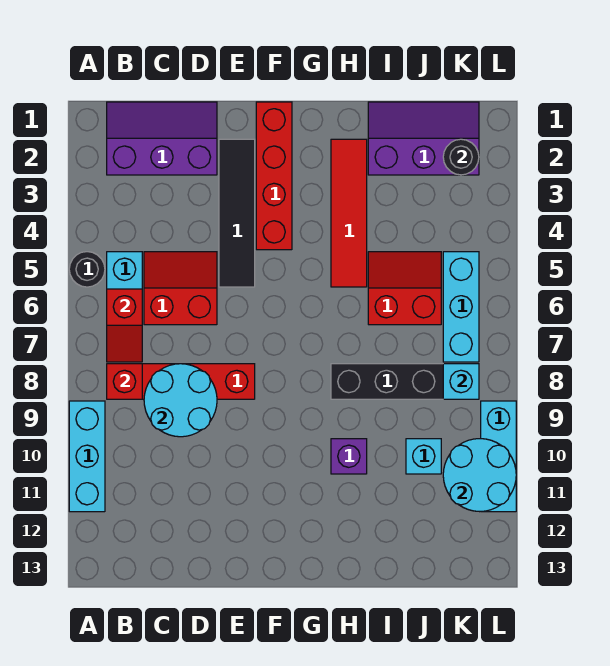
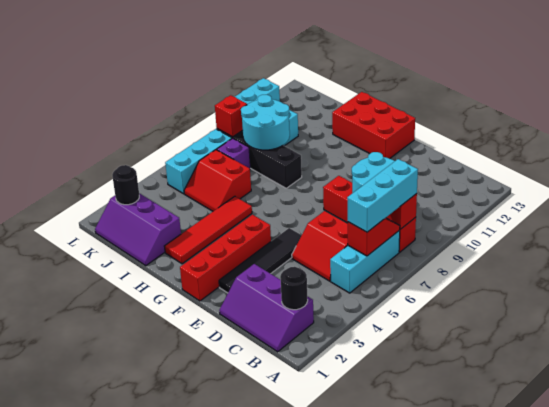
black 1x1 round brick [69,252,105,287] -> black 1x1 round brick moved to [280,267,308,310]
cyan 1x3 brick [69,401,105,512] -> cyan 1x3 brick moved to [347,159,418,232]
none -> red 2x3 brick [332,92,415,159]
purple 1x1 brick [331,439,367,474] -> purple 1x1 brick moved to [217,138,251,169]
cyan 1x1 brick [443,364,479,399] -> red 1x1 brick [215,95,247,137]
cyan 2x2 round brick [443,439,516,512] -> cyan 2x2 round brick moved to [241,95,290,150]

